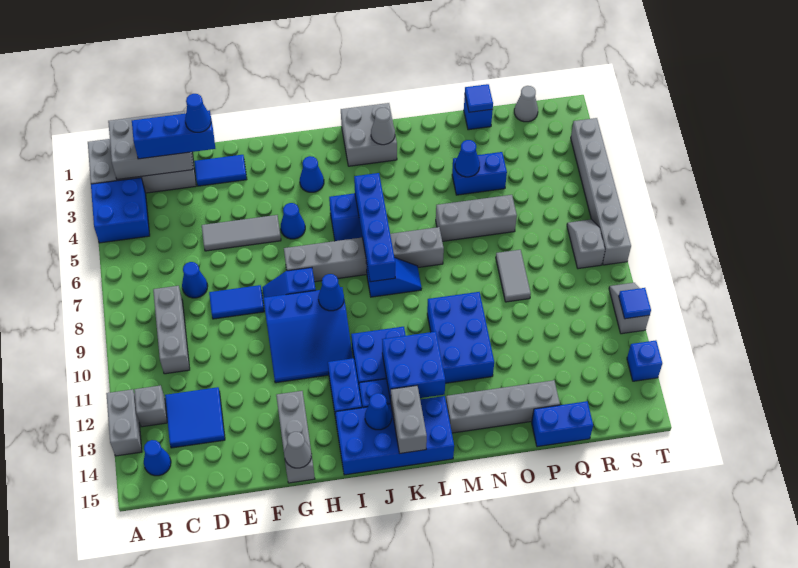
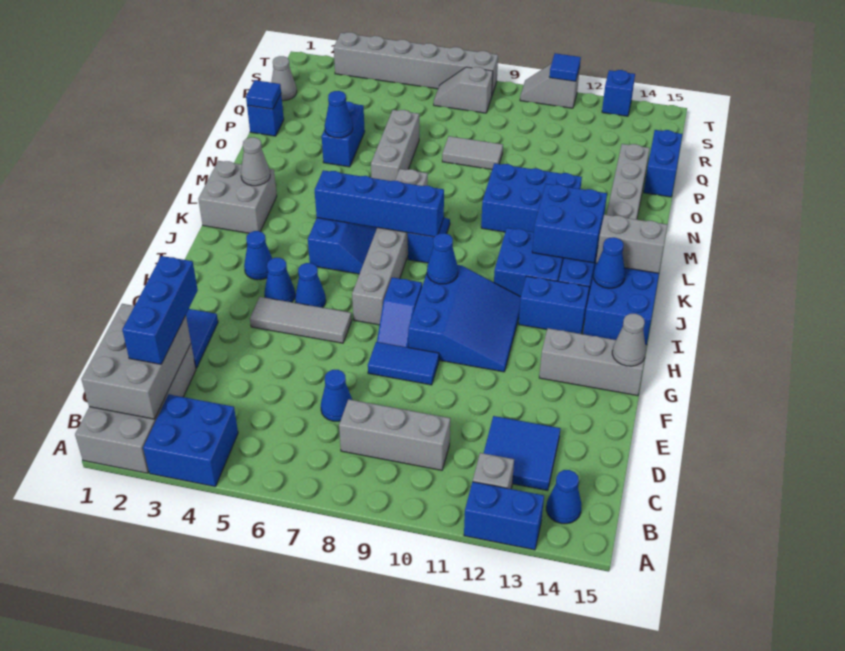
grey 1x2 brick [106,389,142,456] -> blue 1x2 brick [464,482,544,550]
blue 1x1 cone [185,94,211,132] -> blue 1x1 cone moved to [264,258,295,302]
grey 1x3 tile [202,215,281,251] -> grey 1x3 tile turned to [250,297,352,343]
blue 1x2 tile [209,285,264,319] -> blue 1x2 tile turned to [368,342,439,385]

